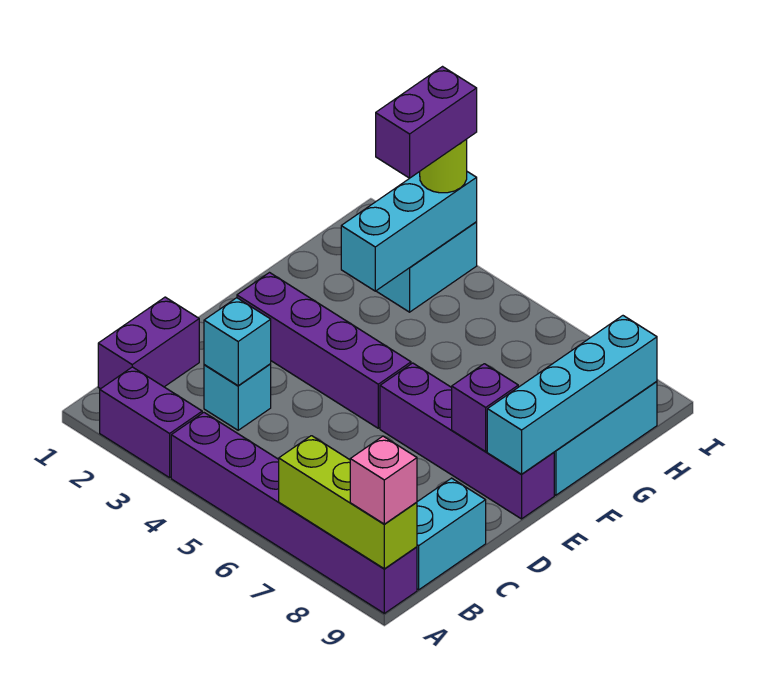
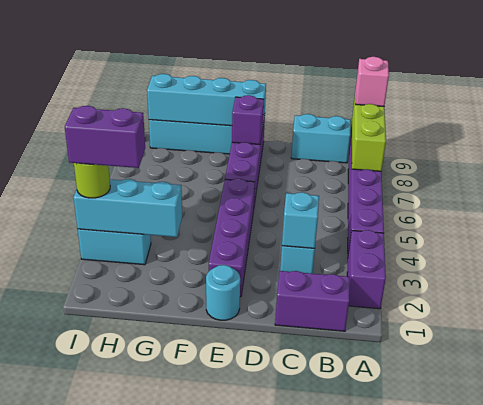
none -> cyan 1x1 round brick [206,265,240,320]

